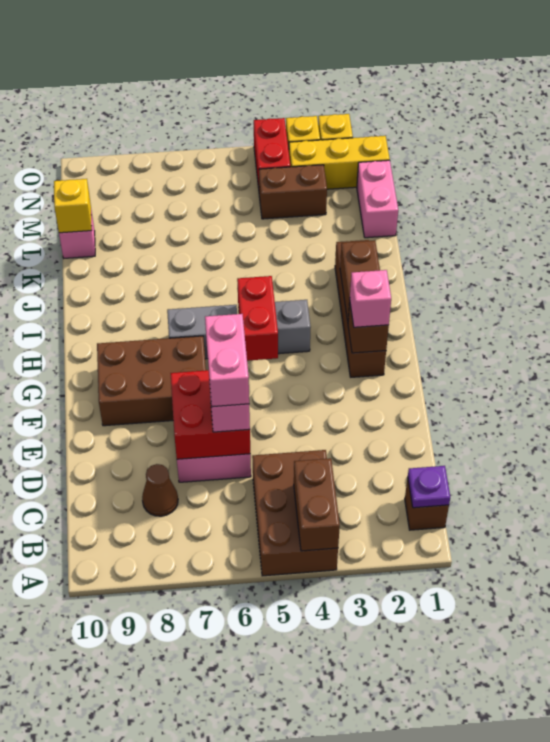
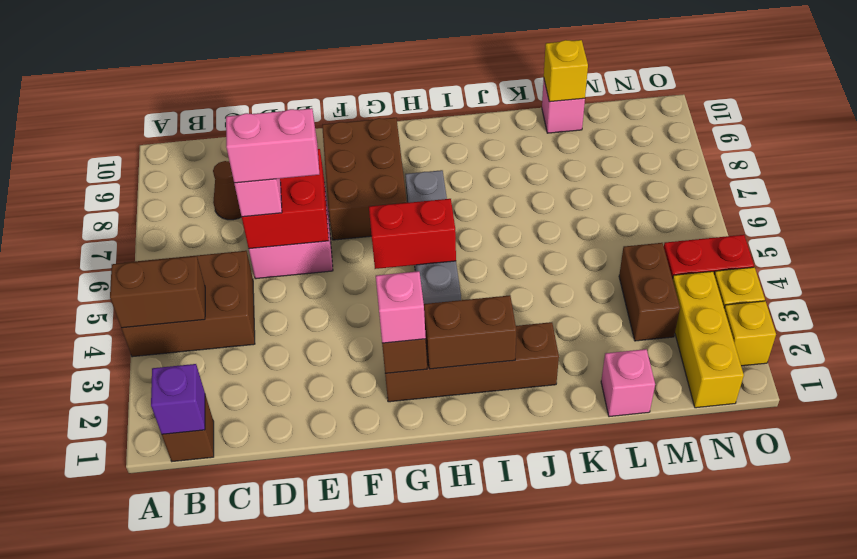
purple 1x1 plate [408,466,450,508] -> purple 1x1 brick [151,364,205,434]
pink 1x2 brick [357,160,398,238] -> pink 1x1 brick [601,349,655,417]

